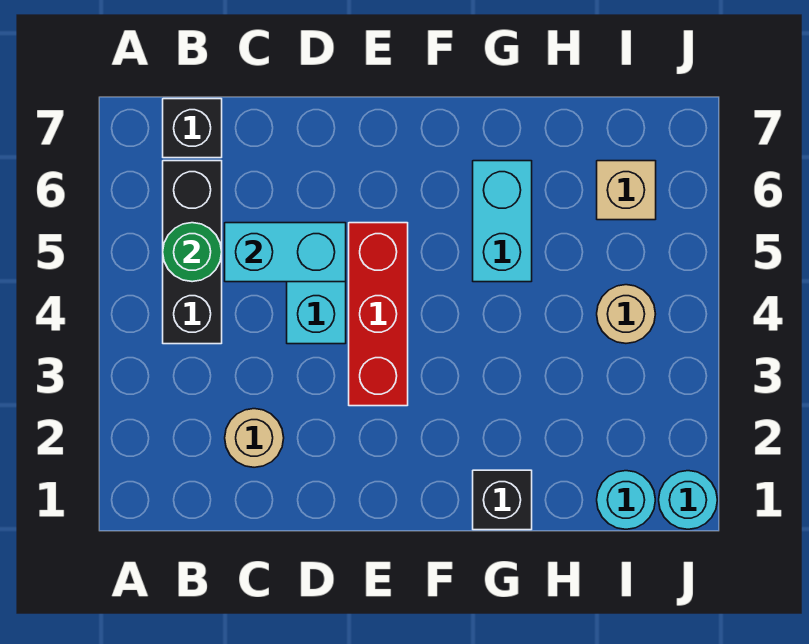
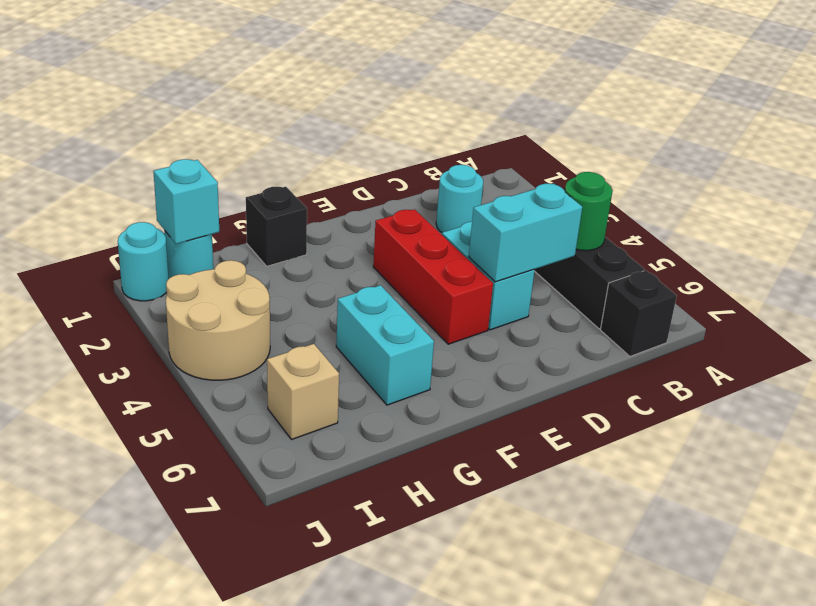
tan 1x1 round brick [225,409,284,467] -> cyan 1x1 round brick [436,165,483,232]
none -> cyan 1x1 brick [153,159,219,244]
tan 1x1 round brick [597,285,655,343] -> tan 2x2 round brick [166,260,270,380]

